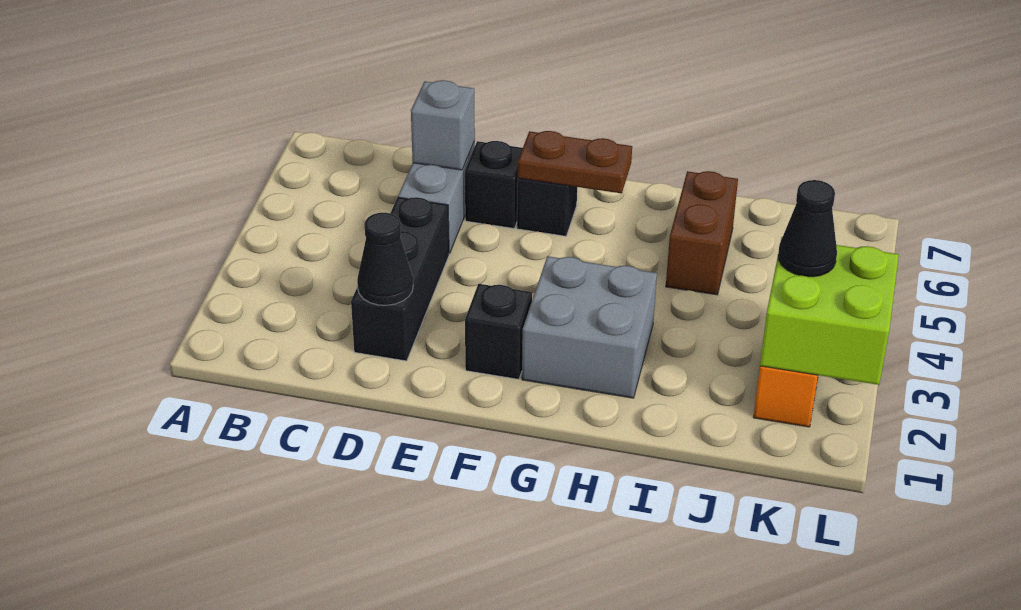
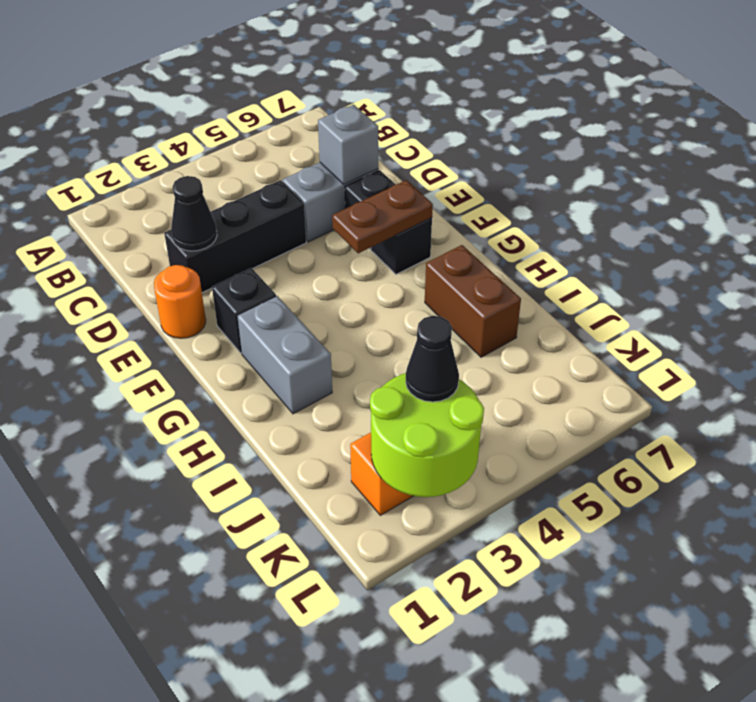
none -> orange 1x1 round brick [154,265,206,338]
brown 1x2 plate [518,131,632,193] -> brown 1x2 plate turned to [332,180,433,253]
grey 2x2 brick [522,256,657,398] -> grey 1x2 brick [237,296,332,414]
brown 1x2 brick [666,171,738,295] -> brown 1x2 brick turned to [425,245,521,357]
lime 2x2 brick [760,237,899,385] -> lime 2x2 round brick [370,373,484,497]

